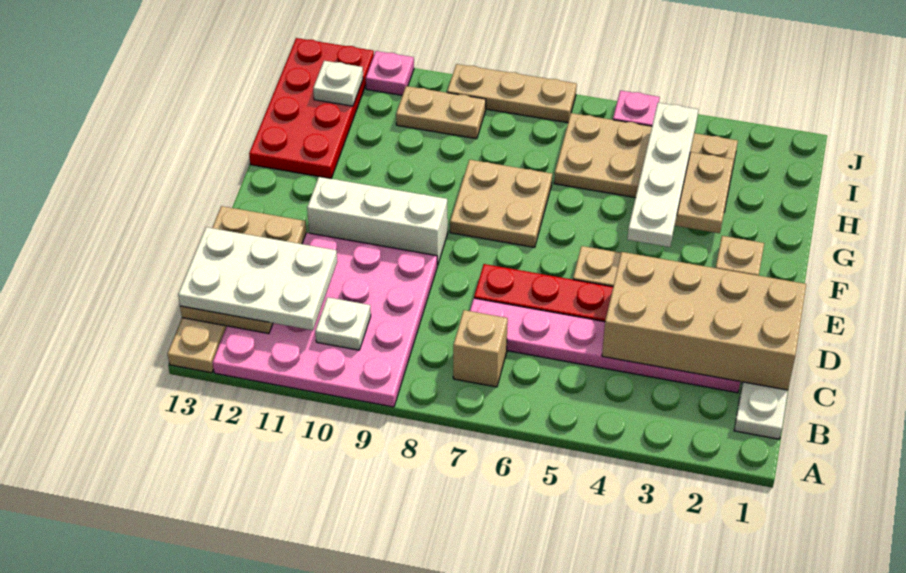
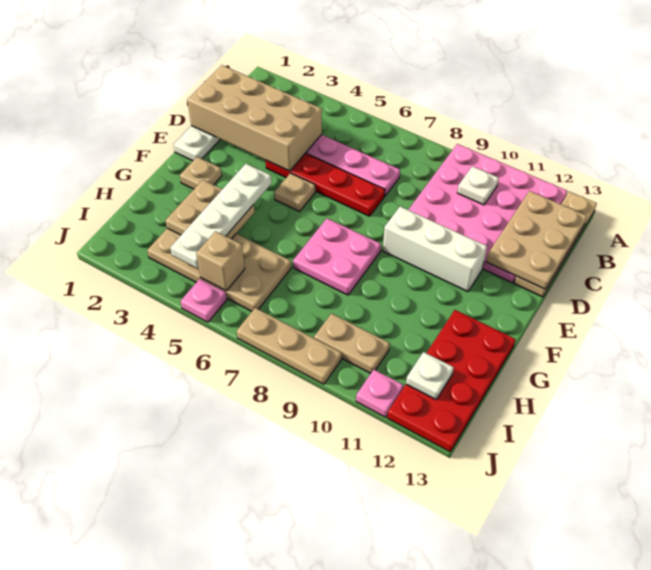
tan 1x1 brick [453,310,508,387] -> tan 1x1 brick moved to [196,231,245,291]
white 2x3 plate [178,227,337,330] -> none
tan 2x2 plate [450,160,552,247] -> pink 2x2 plate [293,218,381,295]

